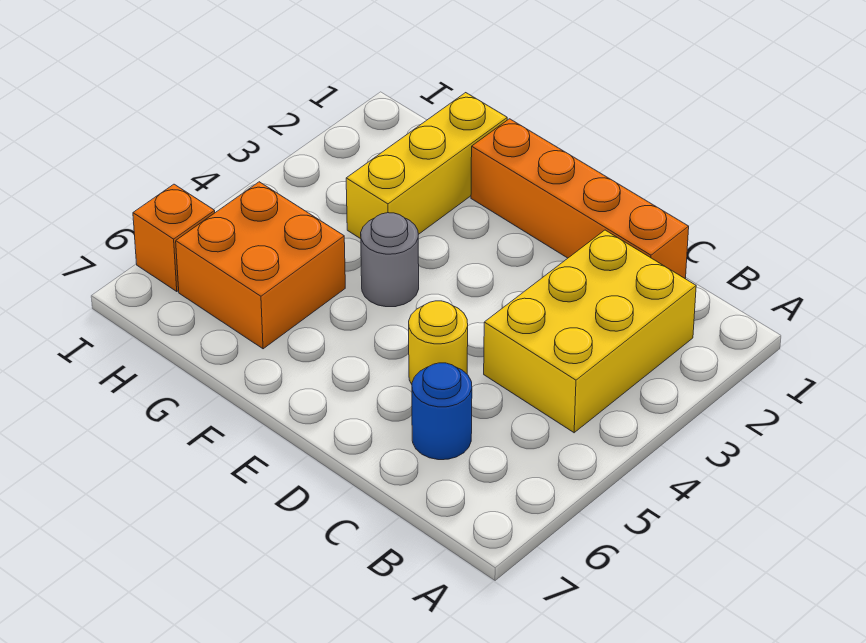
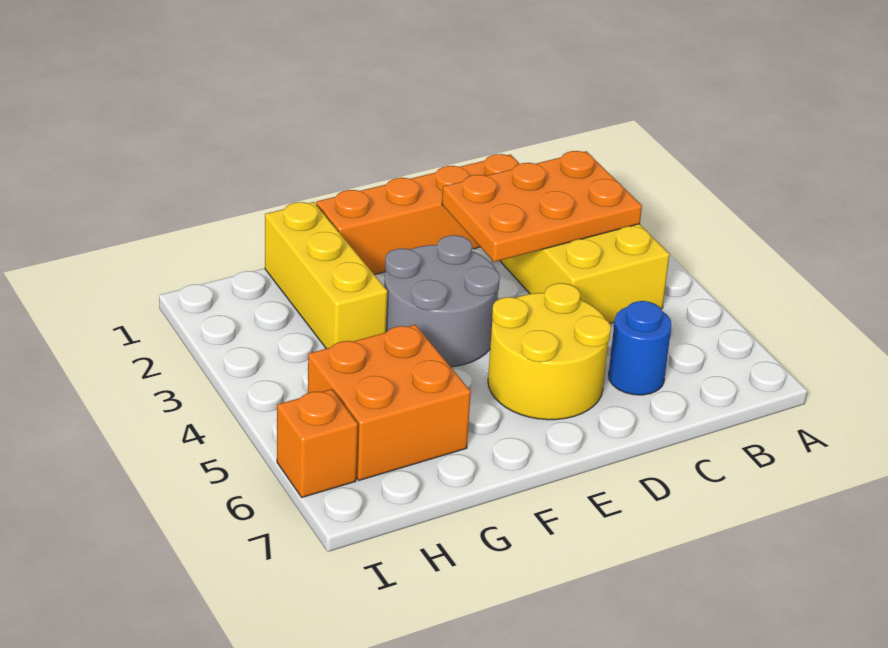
none -> orange 2x3 plate [442,151,642,262]
yellow 1x1 round brick [409,301,468,384] -> yellow 2x2 round brick [488,283,611,420]
grey 1x1 round brick [361,213,419,307] -> grey 2x2 round brick [384,235,500,367]

